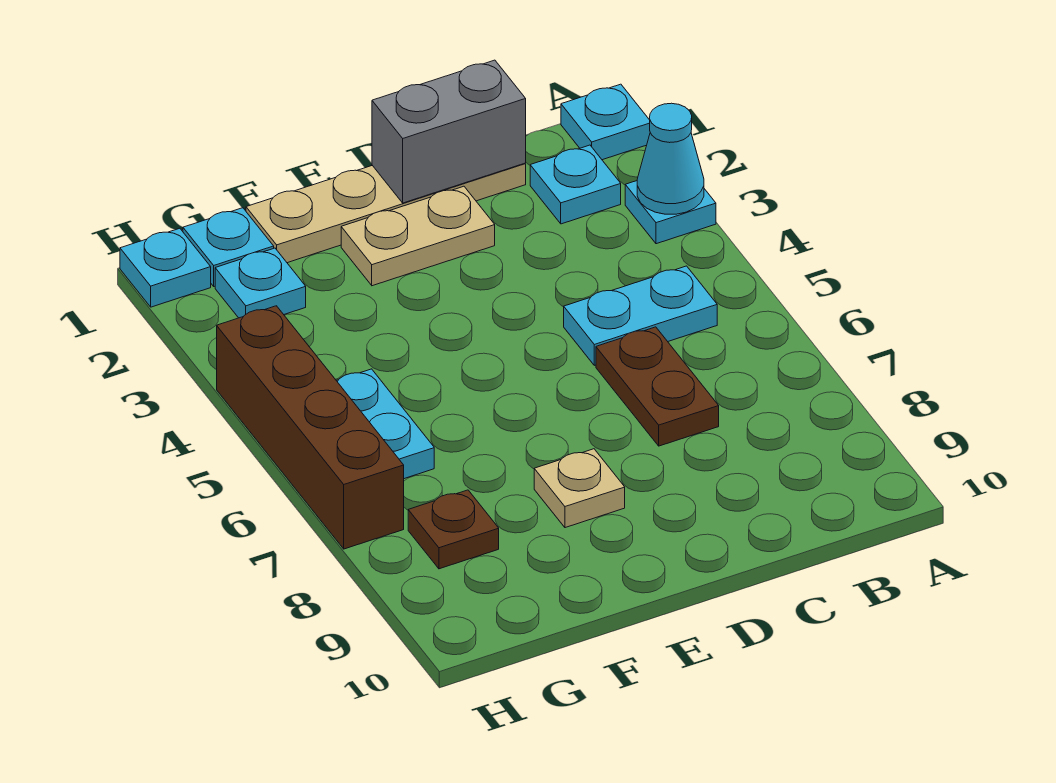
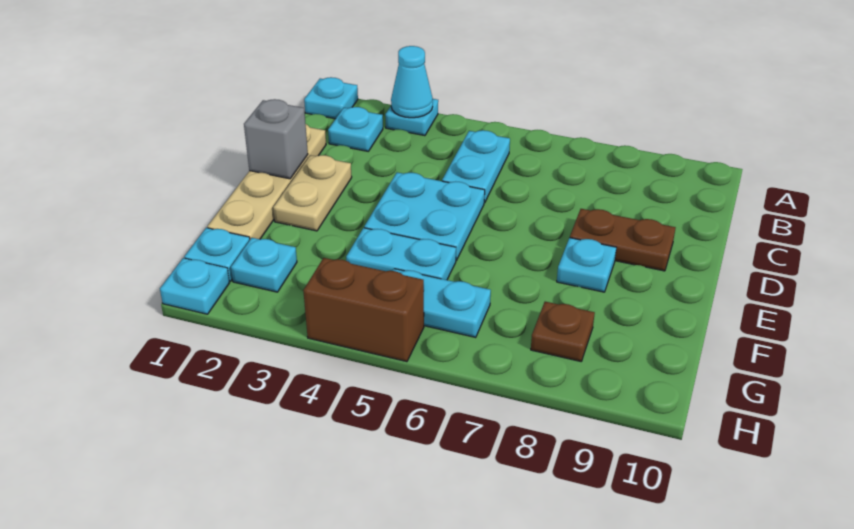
grey 1x2 brick [372,60,526,203] -> grey 1x1 brick [244,99,308,179]
brown 1x2 plate [596,327,719,446] -> brown 1x2 plate moved to [570,209,676,271]
none -> cyan 2x2 plate [364,172,485,261]
tan 1x1 plate [534,449,625,528] -> cyan 1x1 plate [557,238,616,292]
none -> cyan 1x2 plate [346,228,456,280]
brown 1x4 brick [217,306,404,549] -> brown 1x2 brick [303,258,424,362]

